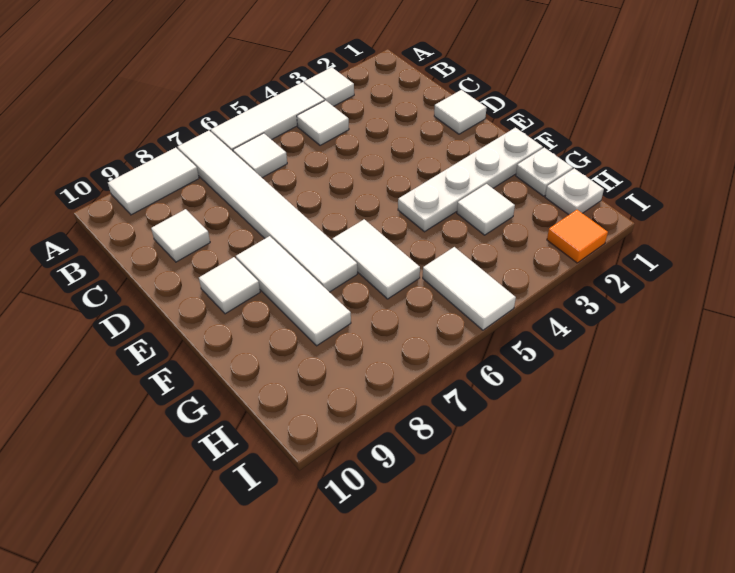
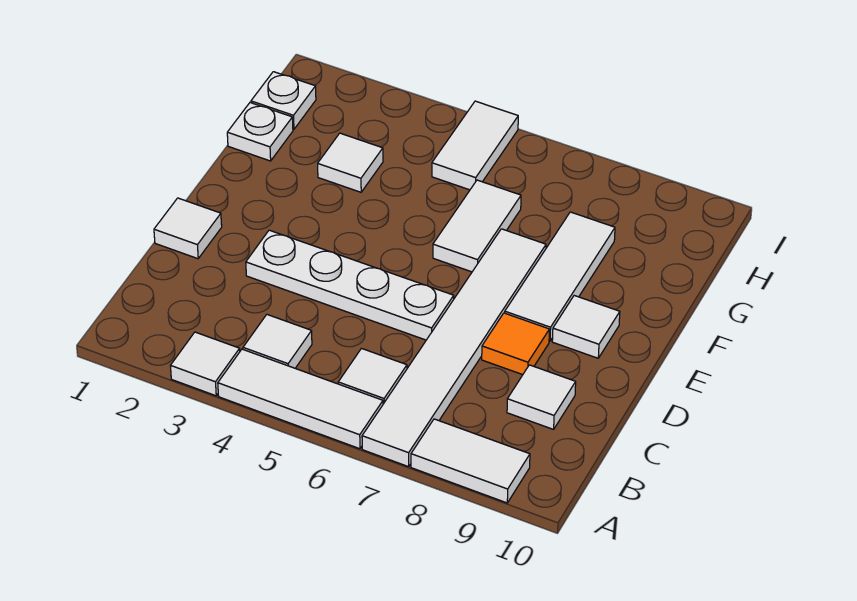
white 1x4 plate [398,128,543,232] -> white 1x4 plate moved to [246,230,454,340]
orange 1x1 tile [547,210,608,263] -> orange 1x1 tile moved to [482,313,549,375]

